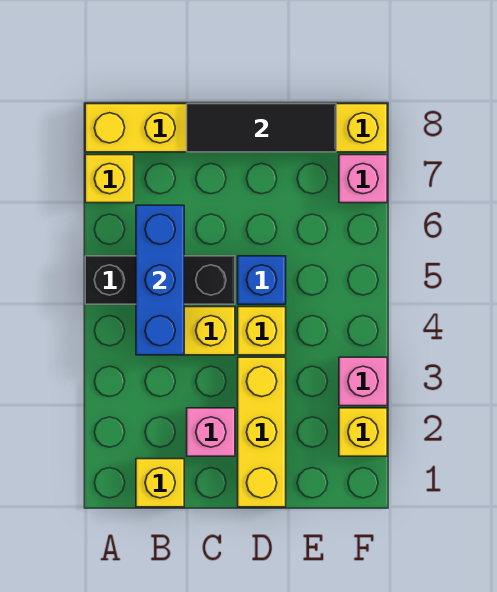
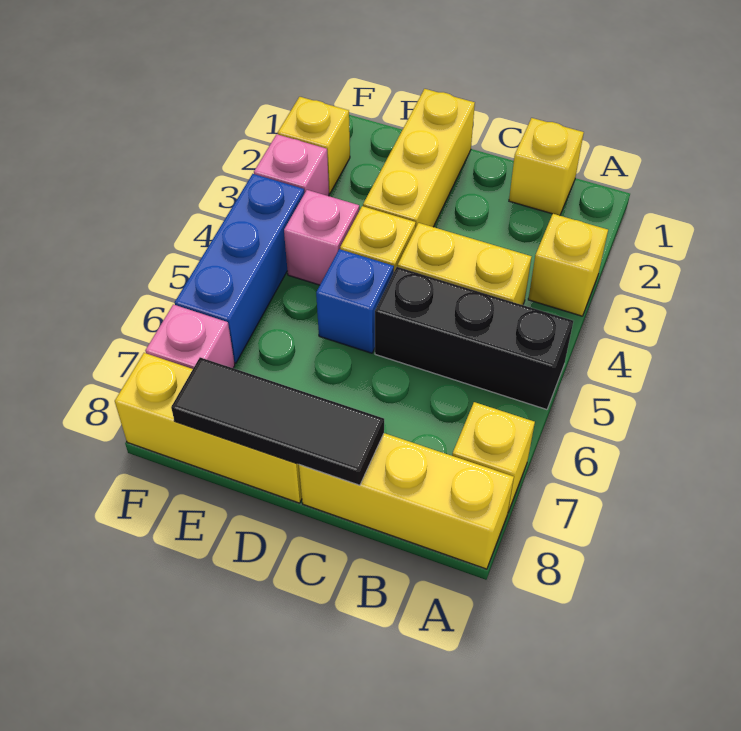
none -> yellow 1x1 brick [528,214,608,316]
blue 1x3 brick [136,205,184,355] -> blue 1x3 brick moved to [175,174,304,363]
pink 1x1 brick [187,408,235,456] -> pink 1x1 brick moved to [284,190,359,285]

